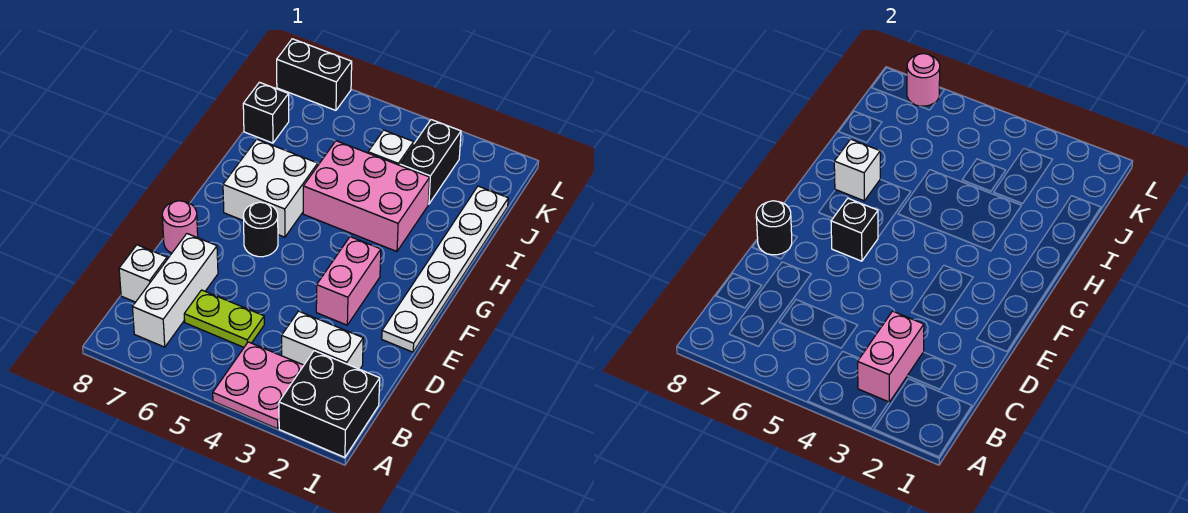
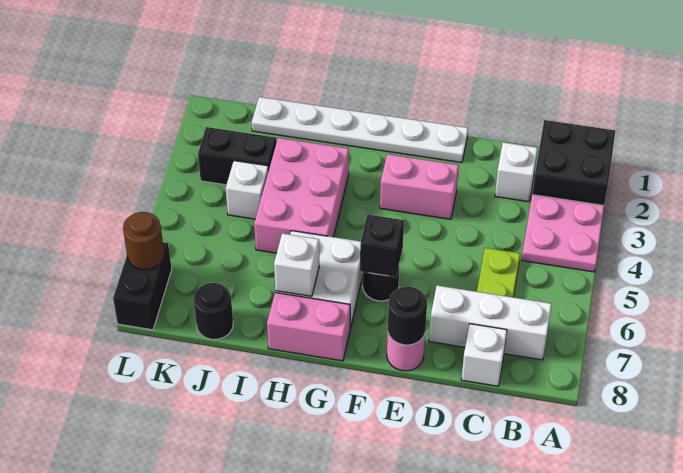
pink 1x2 brick [858,311,924,402] -> pink 1x2 brick moved to [267,293,350,361]
white 1x2 brick [282,311,363,369] -> white 1x1 brick [495,142,537,202]
black 1x1 brick [243,82,289,143] -> black 1x1 round brick [194,283,233,339]
pink 1x1 round brick [907,54,940,106] -> brown 1x1 round brick [123,212,164,269]

